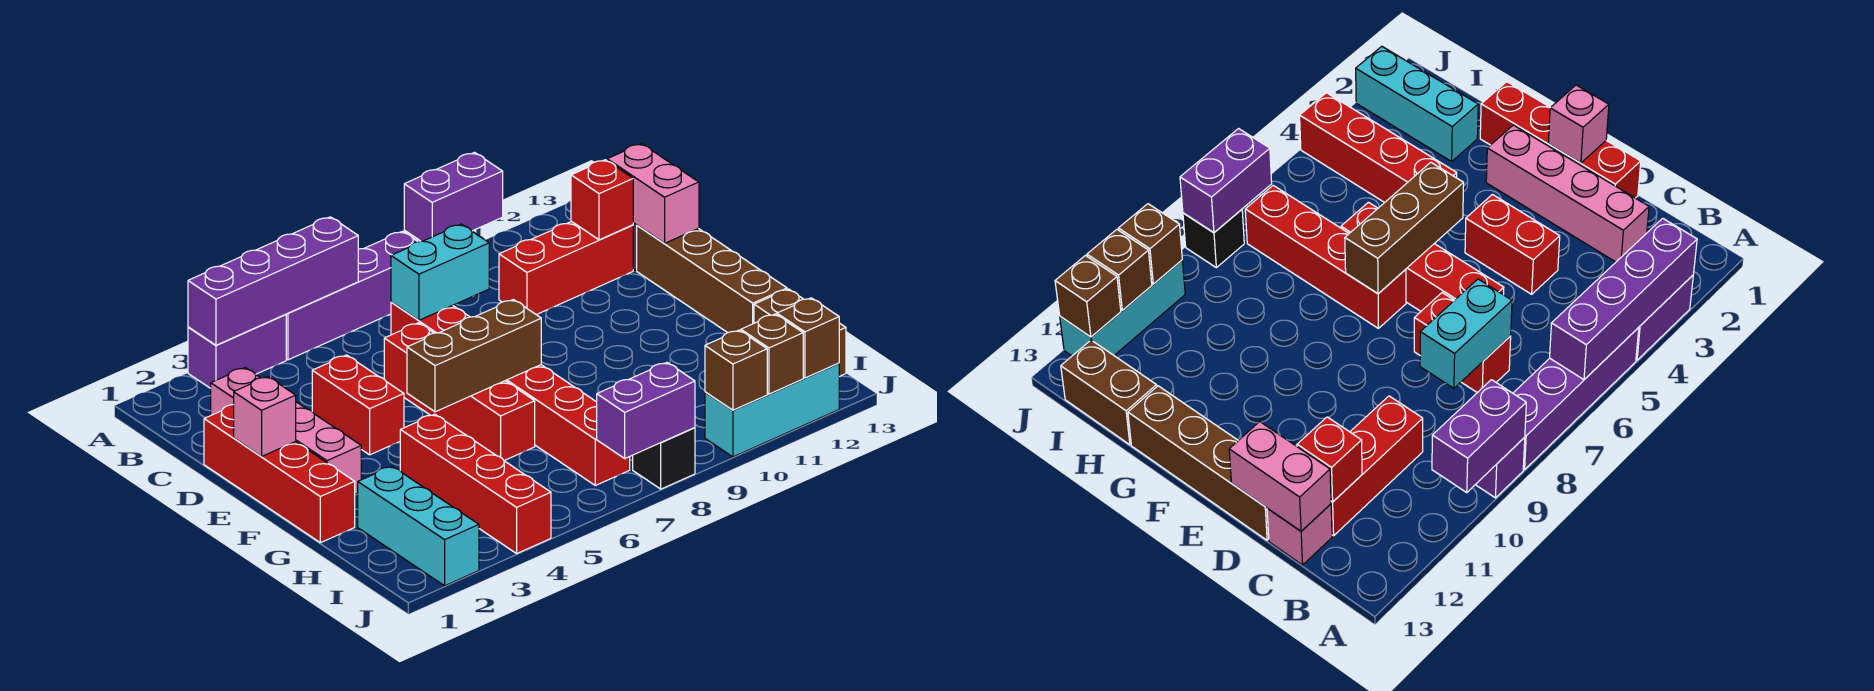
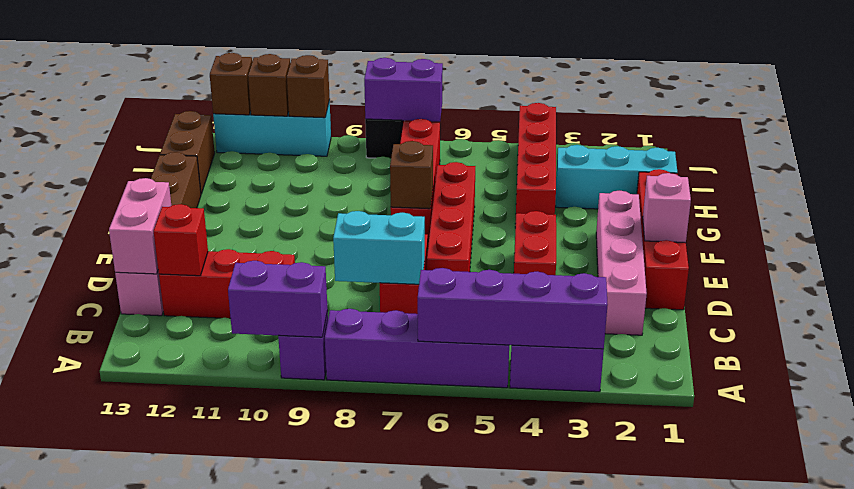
brown 1x3 brick [407,300,541,412] -> brown 1x1 brick [390,141,433,209]
cyan 1x3 brick [358,466,479,586] -> cyan 1x3 brick turned to [556,145,677,209]

